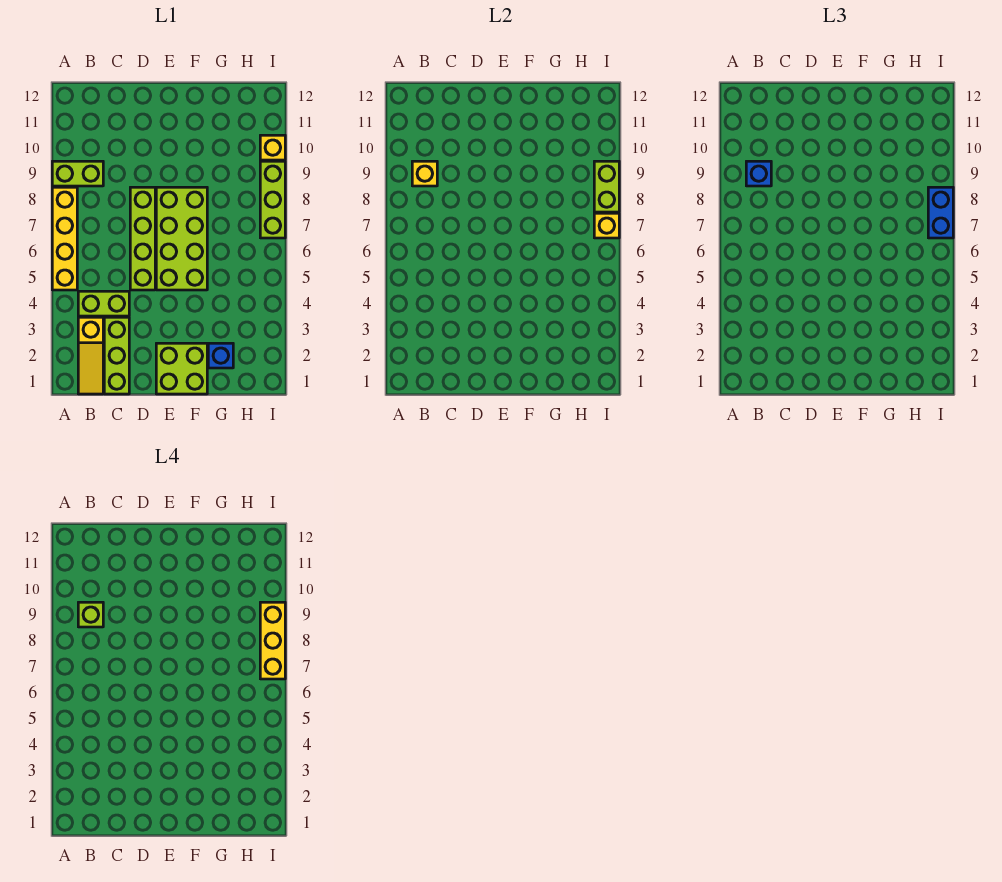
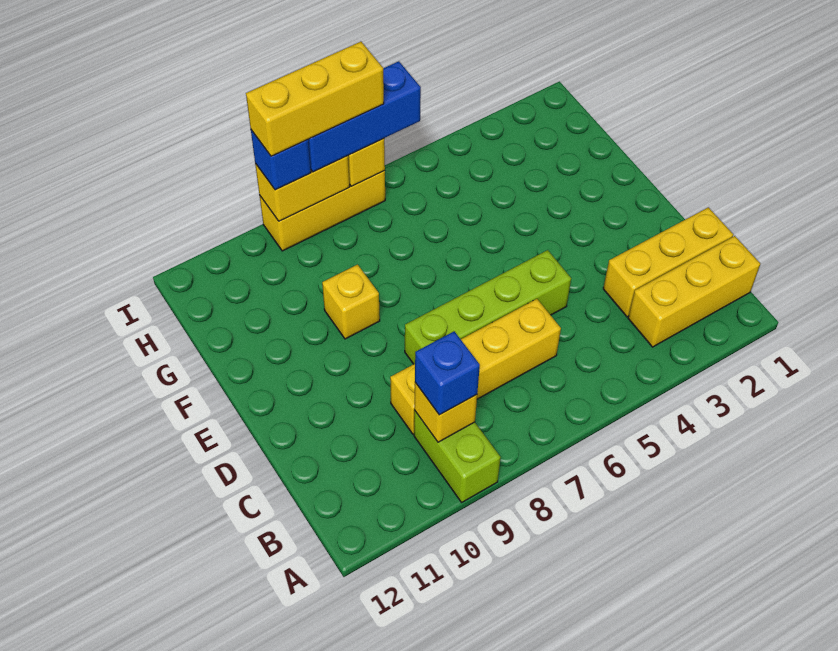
yellow 1x4 brick [52,187,77,290] -> yellow 1x4 brick moved to [390,299,561,434]
yellow 1x3 slope [78,317,103,394] -> yellow 1x3 brick [628,236,760,347]
lime 1x2 brick [78,291,129,316] -> none
lime 1x1 brick [78,602,103,627] -> none
lime 1x3 brick [104,317,129,394] -> yellow 1x3 brick [603,207,733,317]
lime 2x2 brick [156,343,207,394] -> none
lime 2x4 brick [156,187,207,290] -> none
blue 1x1 brick [208,343,233,368] -> blue 1x1 brick moved to [251,130,311,190]
lime 1x3 brick [260,161,285,238] -> yellow 1x3 brick [259,171,385,251]
blue 1x2 brick [928,187,953,238] -> blue 1x3 brick [308,61,421,172]
lime 1x2 brick [594,161,619,212] -> yellow 1x2 brick [255,156,349,221]
yellow 1x1 brick [260,135,285,160] -> yellow 1x1 brick moved to [322,265,380,339]

